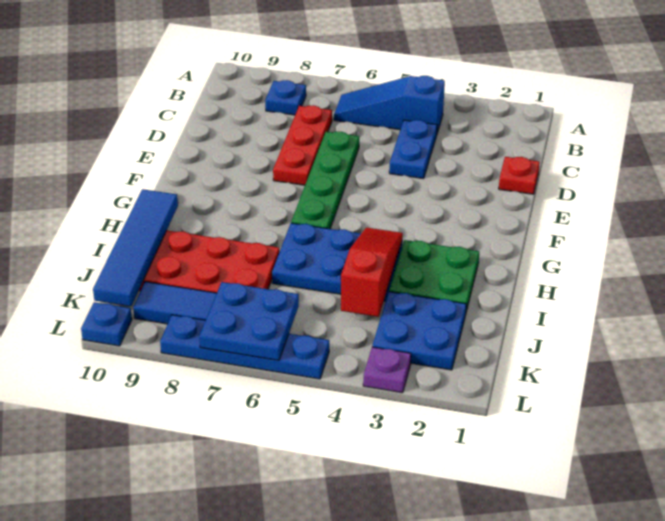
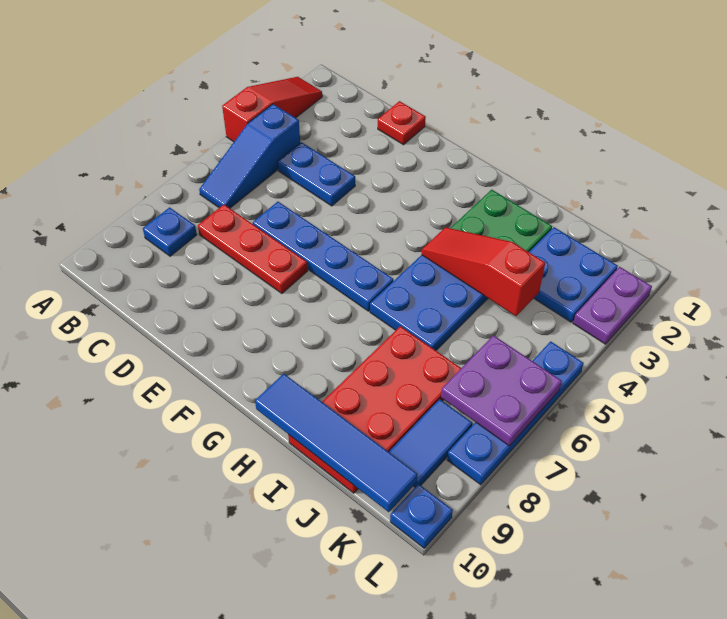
none -> red 1x3 slope [222,77,322,142]
green 1x4 plate [291,132,359,229] -> blue 1x4 plate [253,202,393,311]
blue 2x2 plate [199,282,299,360] -> purple 2x2 plate [441,335,562,446]
purple 1x1 plate [363,347,411,393] -> purple 1x2 plate [573,267,652,344]

